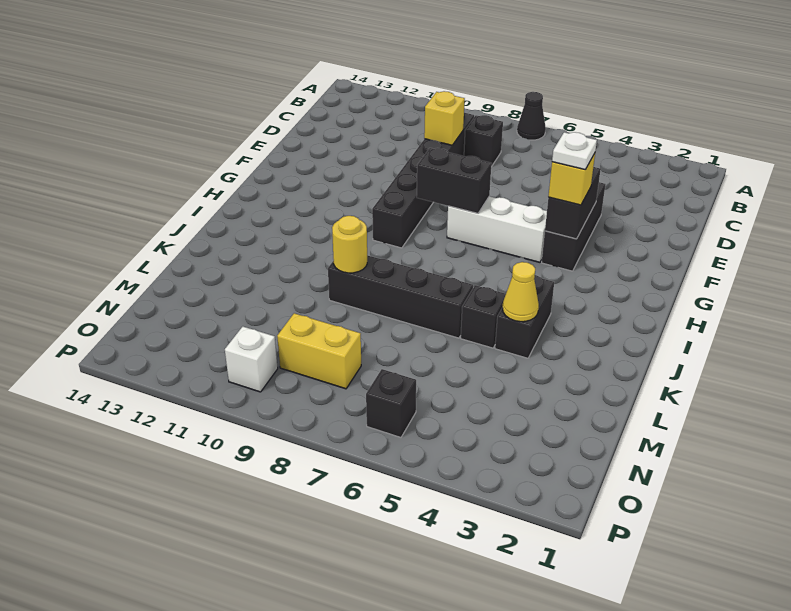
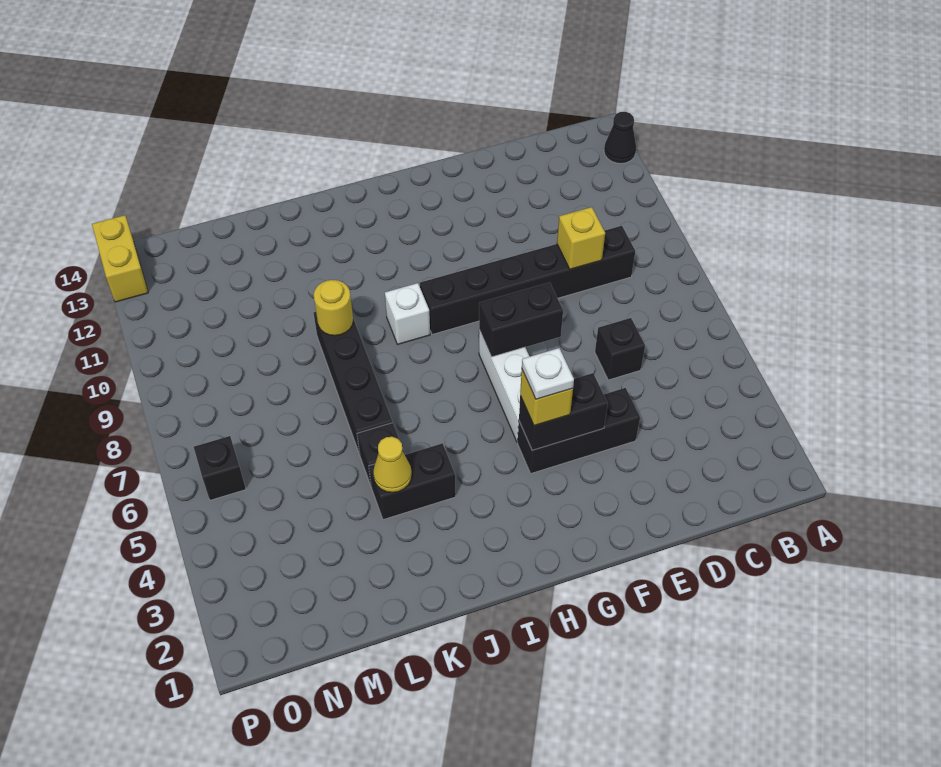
black 1x1 cone [517,92,546,140] -> black 1x1 cone moved to [604,112,636,163]
black 1x1 brick [464,115,503,167] -> black 1x1 brick moved to [595,318,645,380]
black 1x2 brick [417,148,492,213] -> black 1x2 brick turned to [479,283,563,357]
yellow 1x2 brick [277,313,361,389] -> yellow 1x2 brick moved to [92,215,148,302]
white 1x1 brick [225,327,278,392] -> white 1x1 brick moved to [385,283,430,344]

